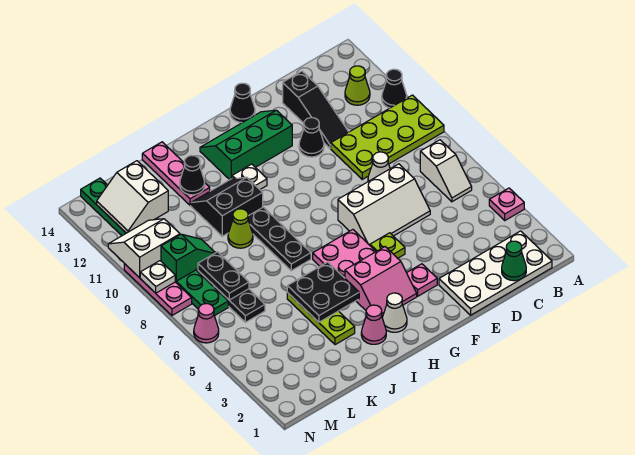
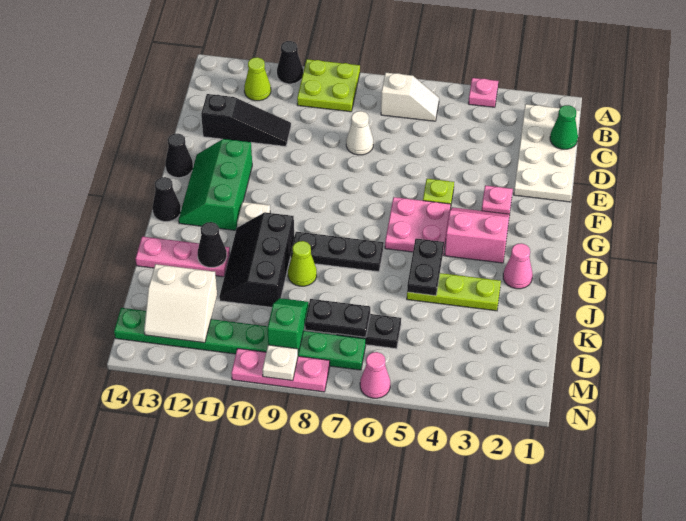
lime 2x4 plate [331,95,444,179] -> lime 2x2 plate [297,59,360,112]
white 2x3 slope [338,164,430,245] -> none
black 1x1 cone [299,118,324,157] -> black 1x1 cone moved to [152,177,181,222]
pink 2x2 slope [345,247,417,317] -> pink 2x2 slope turned to [445,207,510,263]
white 1x1 cone [382,293,407,332] -> none
black 2x2 plate [287,262,359,322] -> black 1x2 plate [407,238,444,296]
black 2x2 slope [191,177,263,236] -> black 2x3 slope [219,212,294,307]
white 2x2 slope [108,219,180,278] -> none

